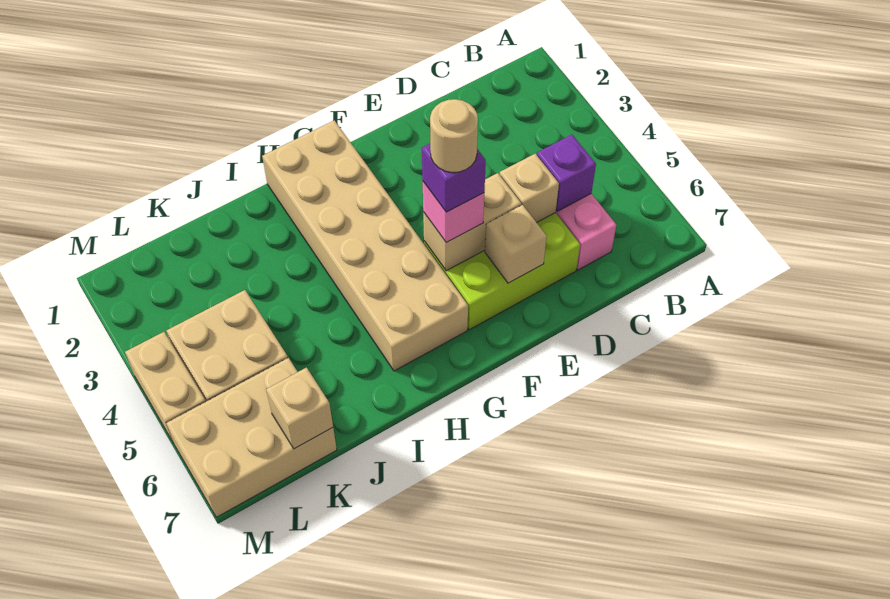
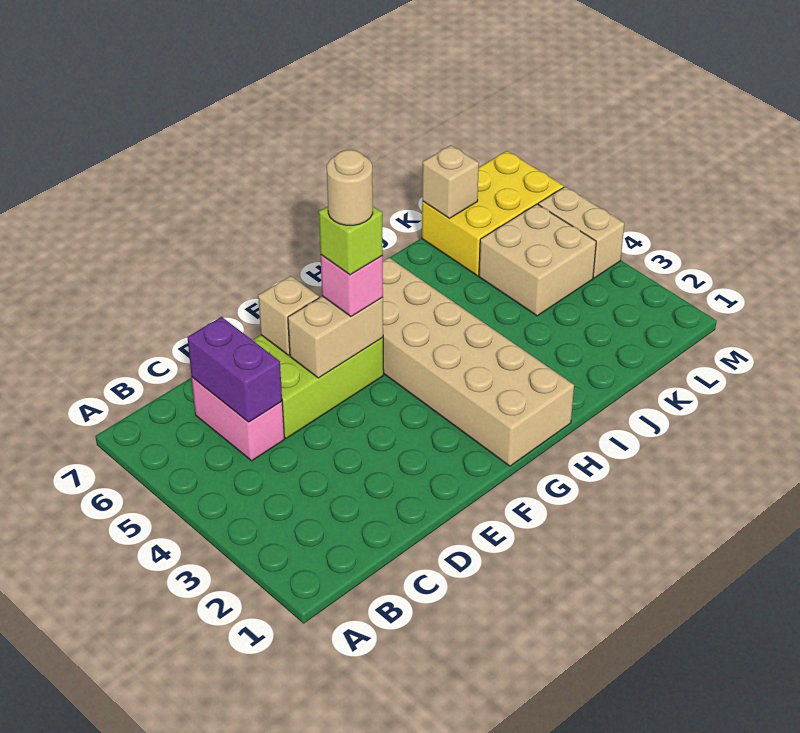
purple 1x1 brick [537,135,596,211] -> purple 1x2 brick [188,317,282,422]
tan 1x1 brick [500,154,559,223] -> none
purple 1x1 brick [422,144,486,212] -> lime 1x1 brick [319,206,383,275]
tan 2x3 brick [166,358,337,517] -> yellow 2x3 brick [422,151,564,276]

